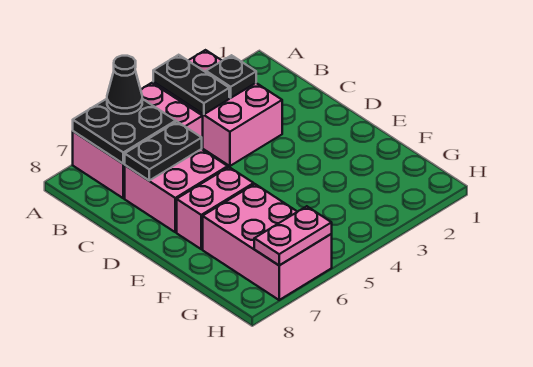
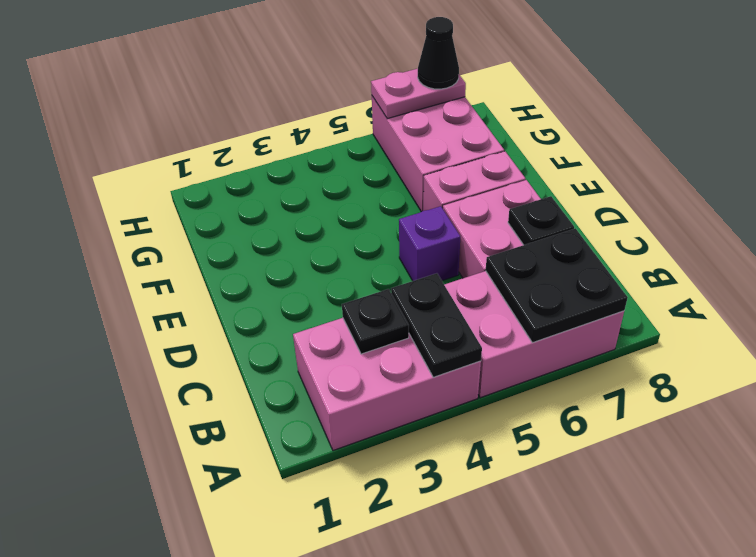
pink 2x3 brick [153,50,282,166] -> pink 2x3 brick turned to [293,318,481,451]
black 1x1 cone [107,56,142,114] -> black 1x1 cone moved to [418,17,459,89]
black 1x2 plate [125,122,202,180] -> black 1x1 plate [508,196,574,245]
none -> purple 1x1 brick [399,206,460,281]

